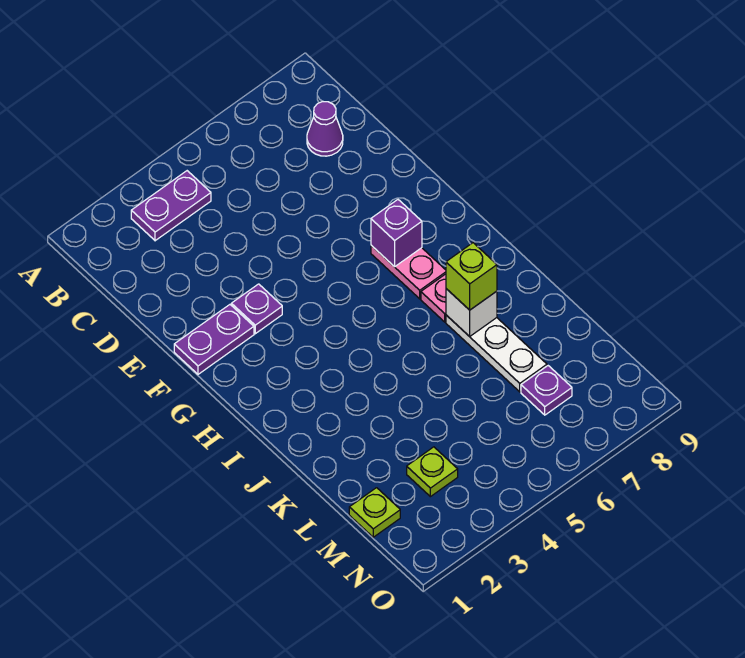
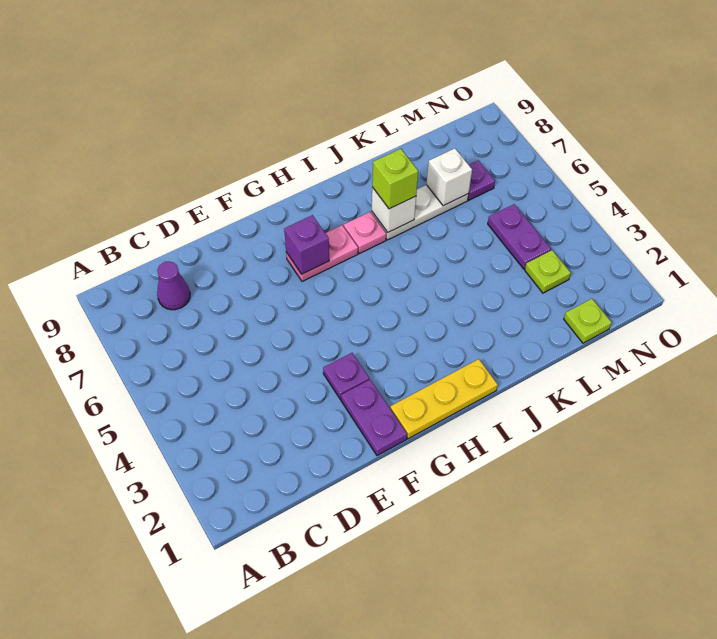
purple 1x2 plate [131,171,211,241] -> purple 1x2 plate moved to [488,204,551,269]
none -> yellow 1x3 plate [390,359,498,439]
none -> white 1x1 brick [427,148,472,206]

